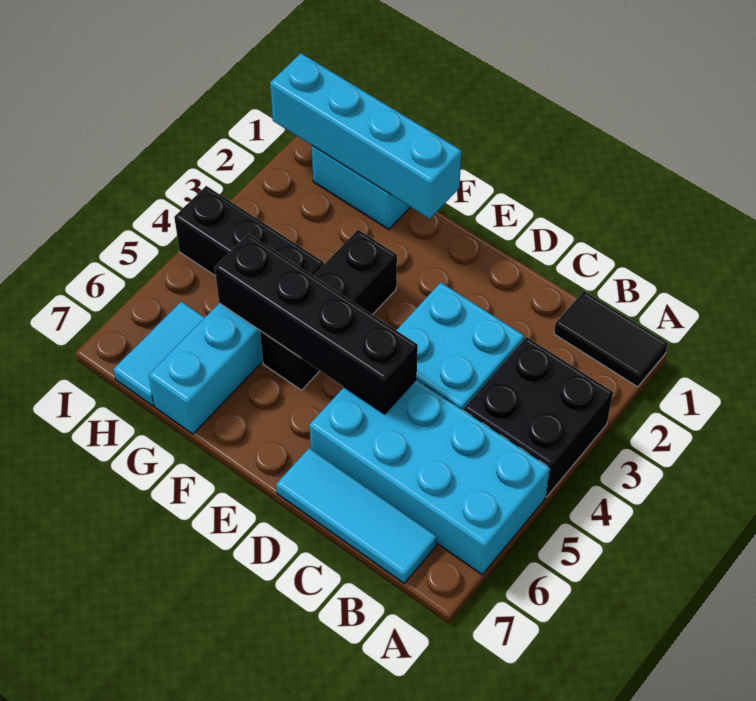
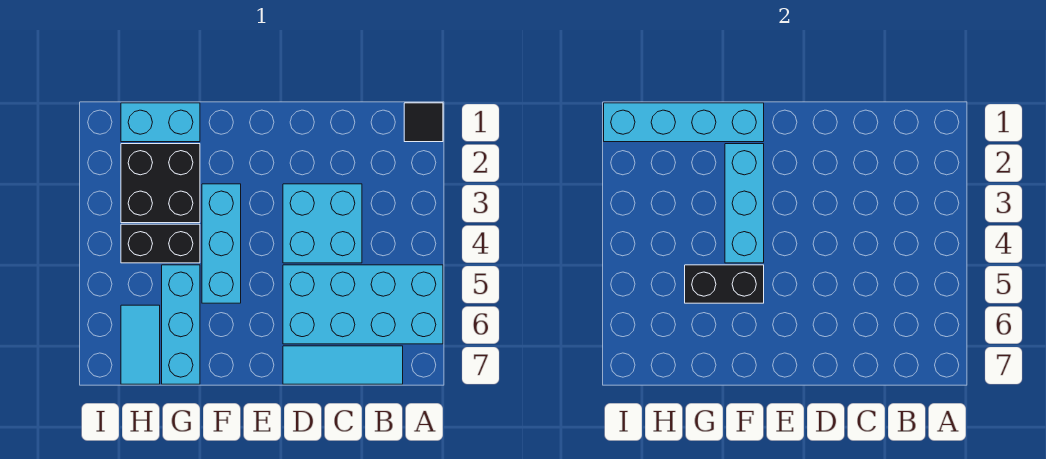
black 1x2 tile [554,291,668,387] -> black 1x1 tile [404,103,443,142]
black 2x2 brick [464,337,613,497] -> black 2x2 brick moved to [121,144,200,223]
black 1x4 brick [215,234,418,414] -> black 1x2 brick [685,265,764,303]
none -> cyan 1x3 brick [725,144,764,263]
black 1x3 brick [260,230,397,390] -> cyan 1x3 brick [202,184,241,303]
black 1x3 brick [174,186,324,276] -> black 1x2 brick [121,224,200,263]

